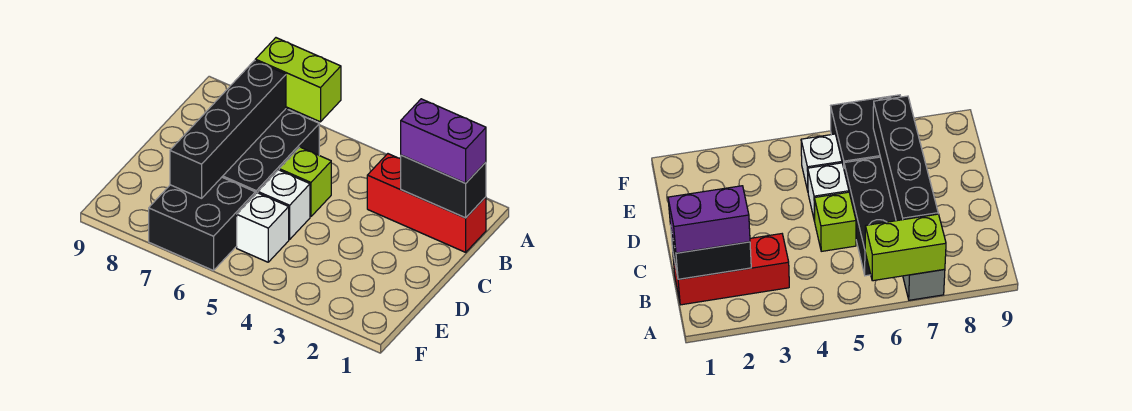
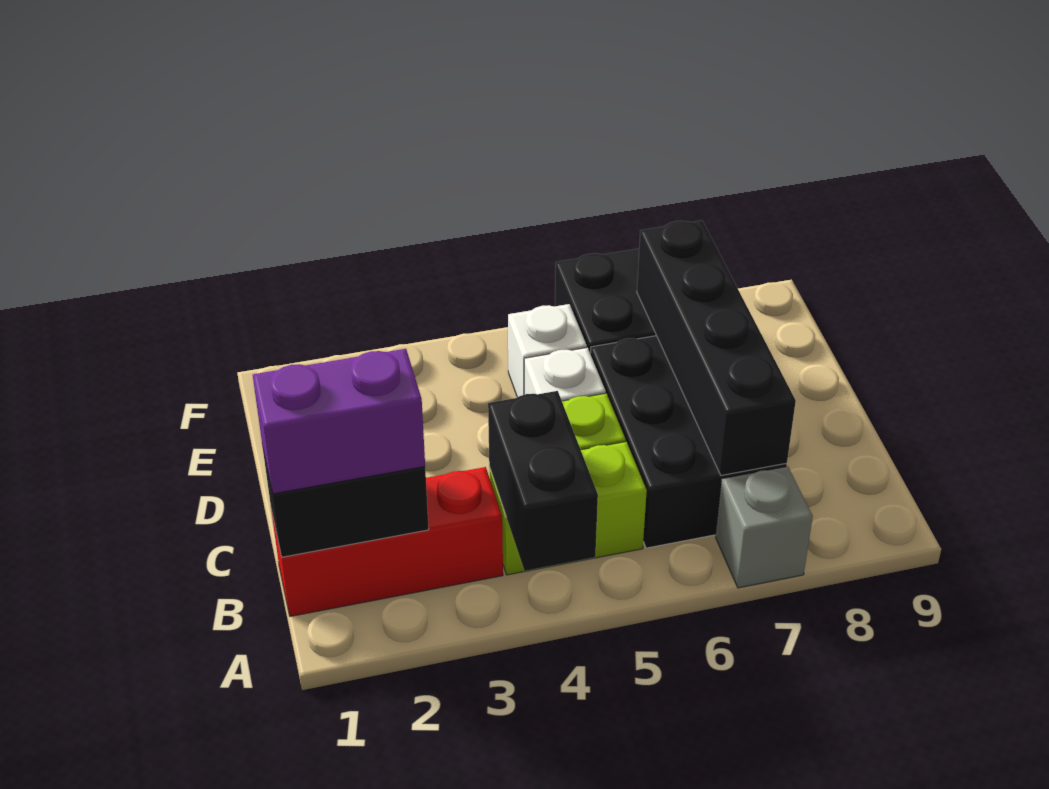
none -> black 1x2 brick [488,391,598,571]
lime 1x2 brick [255,38,341,122] -> lime 1x2 brick moved to [489,442,647,575]

